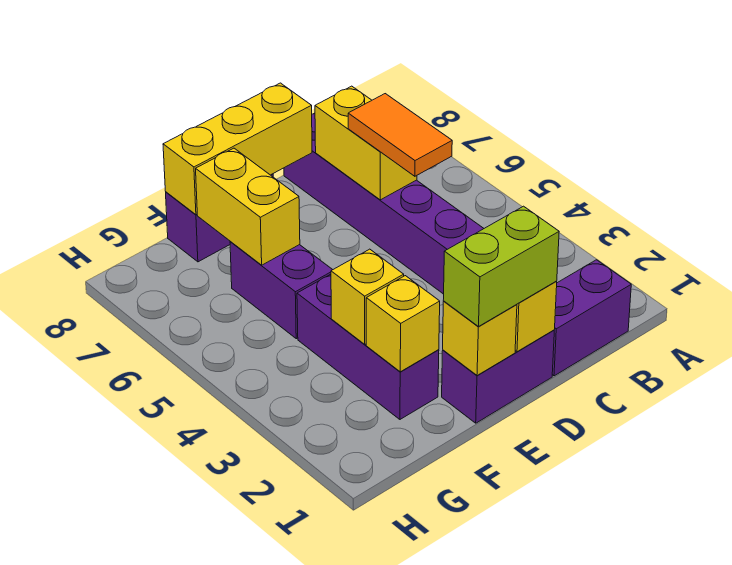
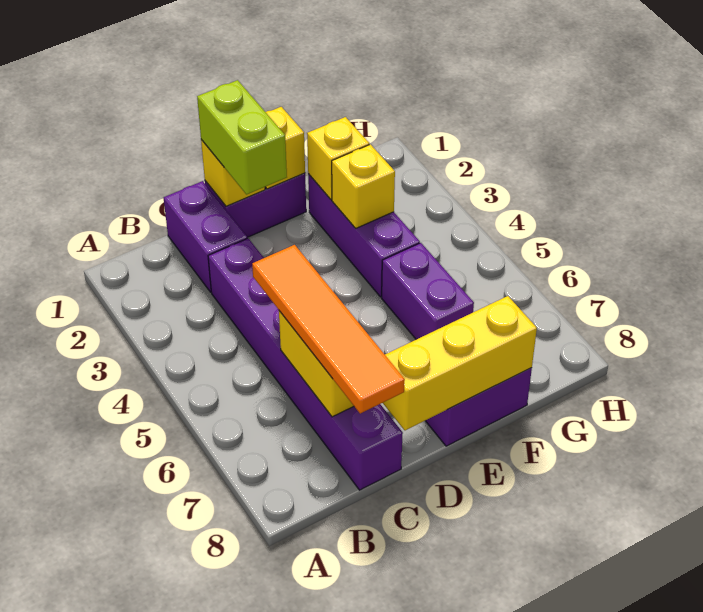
purple 1x2 brick [552,260,631,376] -> purple 1x2 brick turned to [164,181,247,292]
orange 1x2 tile [348,94,452,176] -> orange 1x4 tile [252,245,405,414]
lime 1x2 brick [443,206,559,326] -> lime 1x2 brick turned to [197,80,287,195]
yellow 1x2 brick [196,148,300,265] -> none

